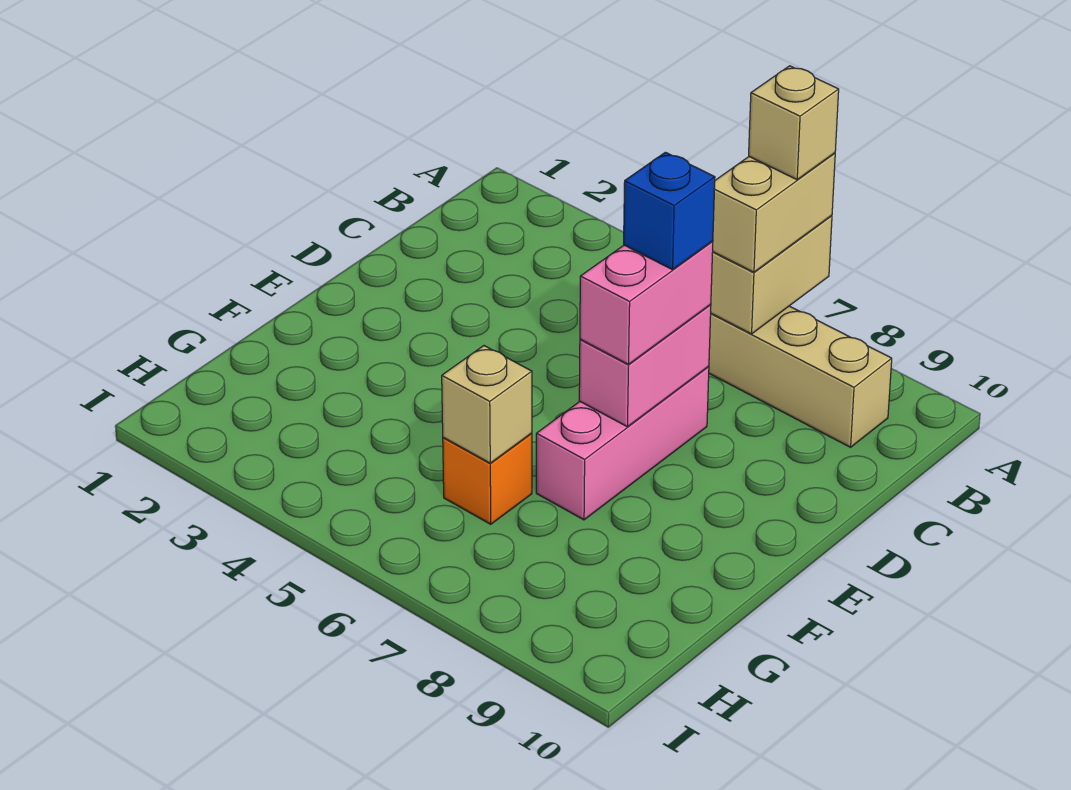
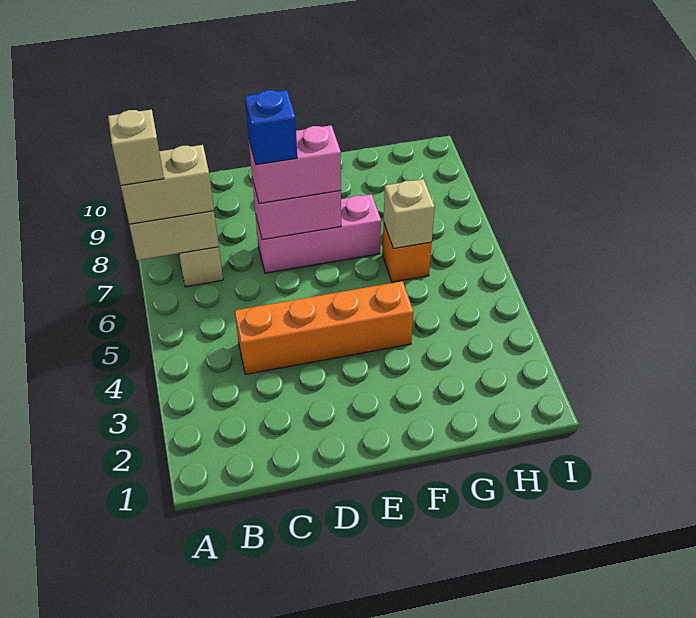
none -> orange 1x4 brick [235,281,413,374]

